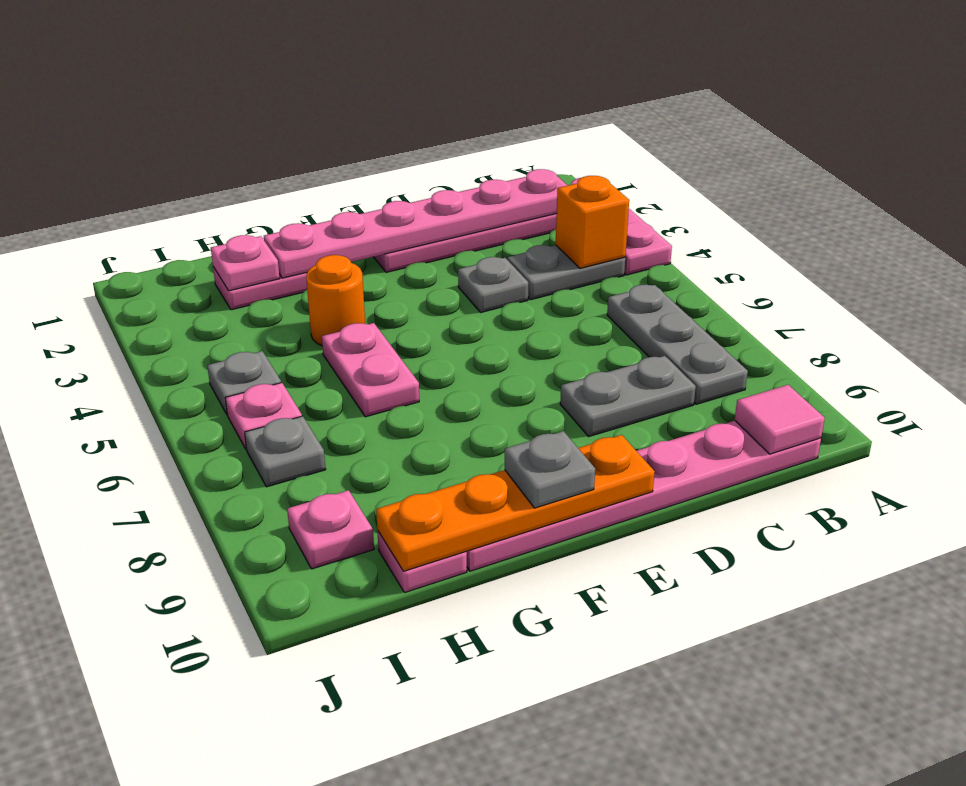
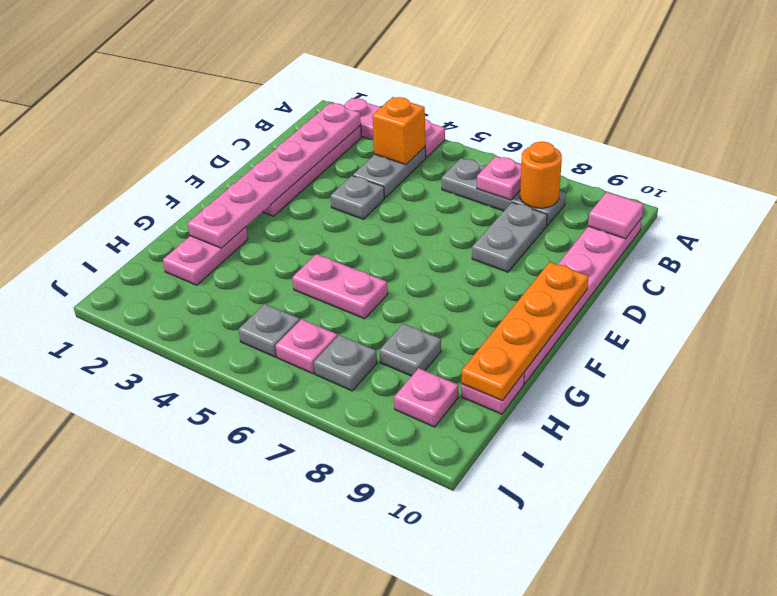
grey 1x1 plate [505,431,595,508] -> grey 1x1 plate moved to [379,324,441,376]
orange 1x1 round brick [306,255,365,346] -> orange 1x1 round brick moved to [520,142,562,208]
pink 1x1 plate [211,235,280,291] -> pink 1x1 plate moved to [477,156,521,200]

